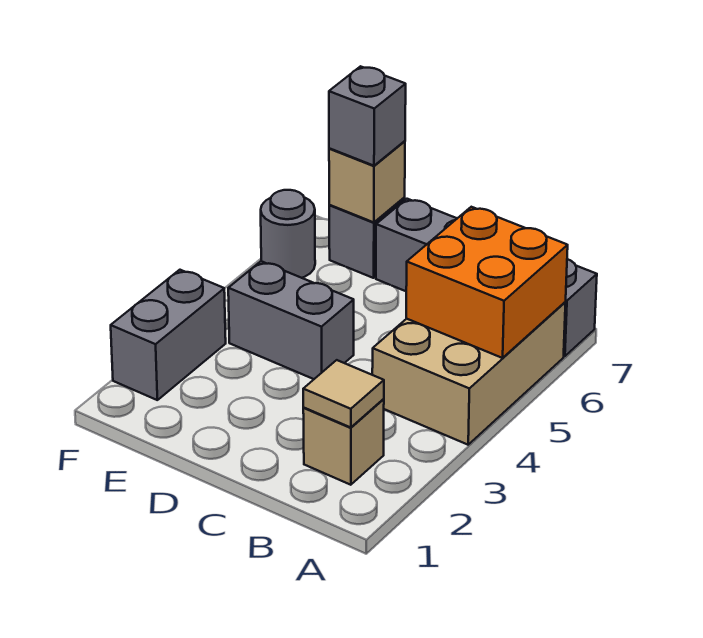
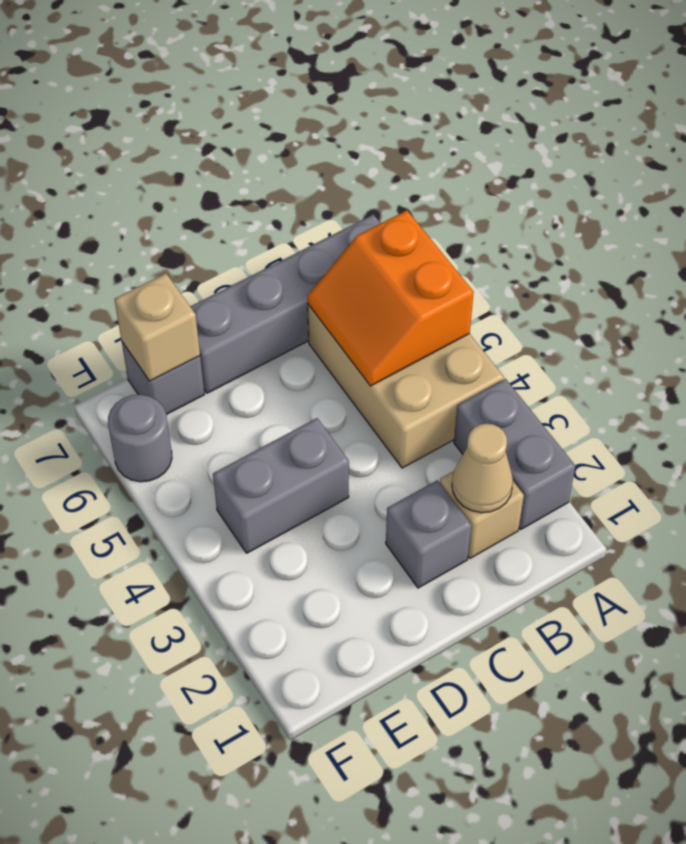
orange 2x2 brick [406,207,568,358] -> orange 2x2 slope [307,210,474,386]
tan 1x1 tile [303,360,384,428] -> tan 1x1 cone [452,424,513,513]
grey 1x1 brick [329,66,406,166] -> grey 1x1 brick moved to [386,480,471,588]
grey 1x2 brick [111,270,226,400] -> grey 1x2 brick moved to [454,379,575,529]

